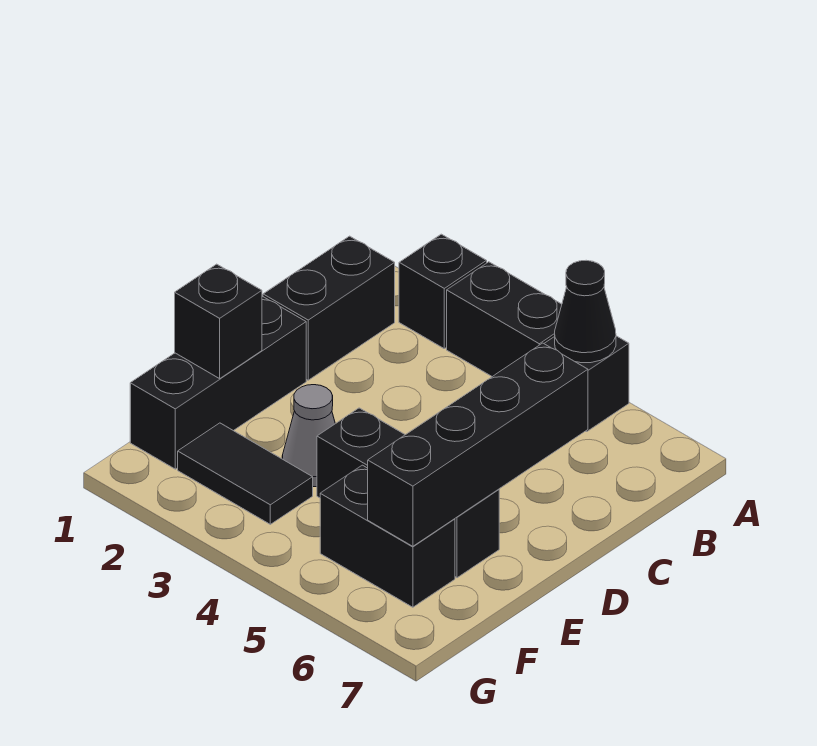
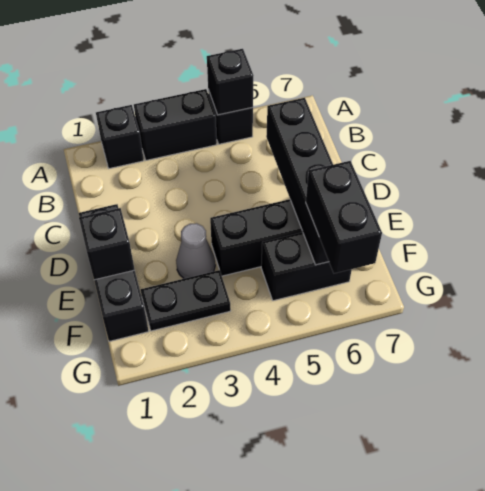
black 1x1 cone [555,260,616,363] -> black 1x1 brick [207,49,254,115]
black 1x2 brick [263,236,395,380] -> black 1x2 brick moved to [306,161,382,273]
black 1x2 tile [178,423,313,524] -> black 1x2 plate [141,270,231,331]

